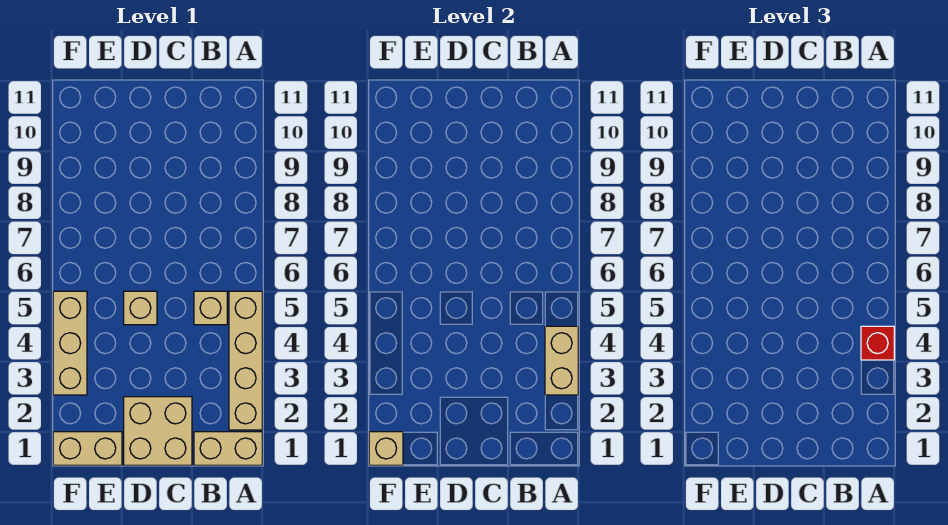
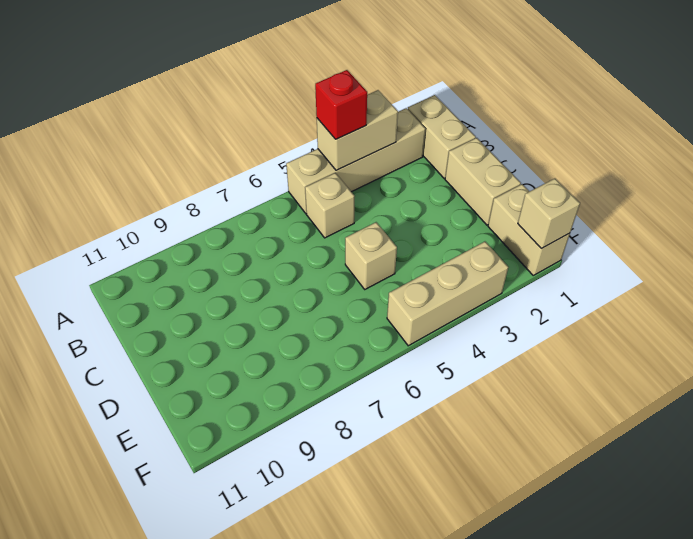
tan 2x2 brick [124,397,192,465] -> tan 1x2 brick [445,138,521,225]

